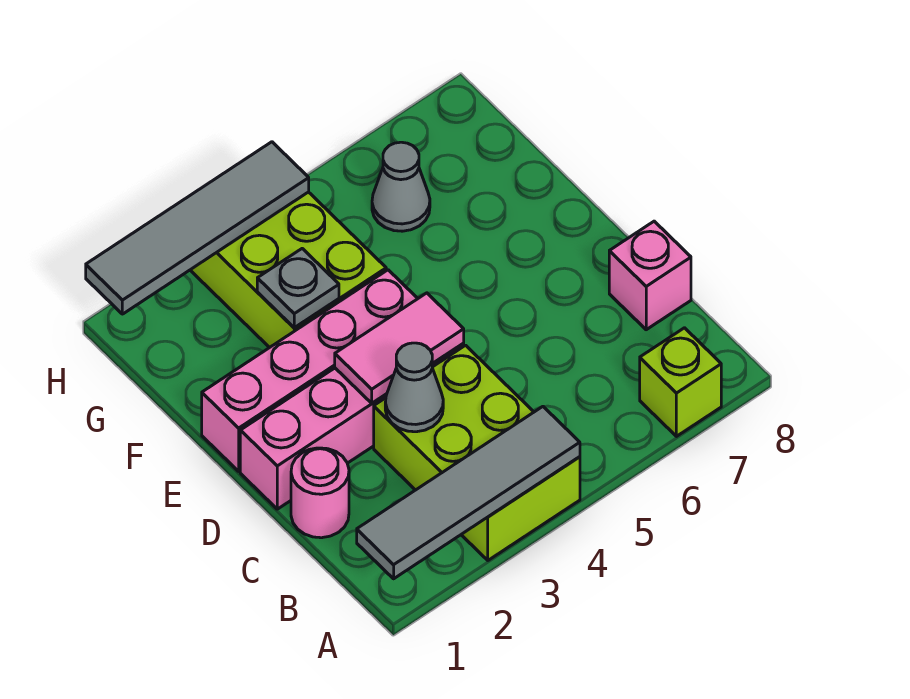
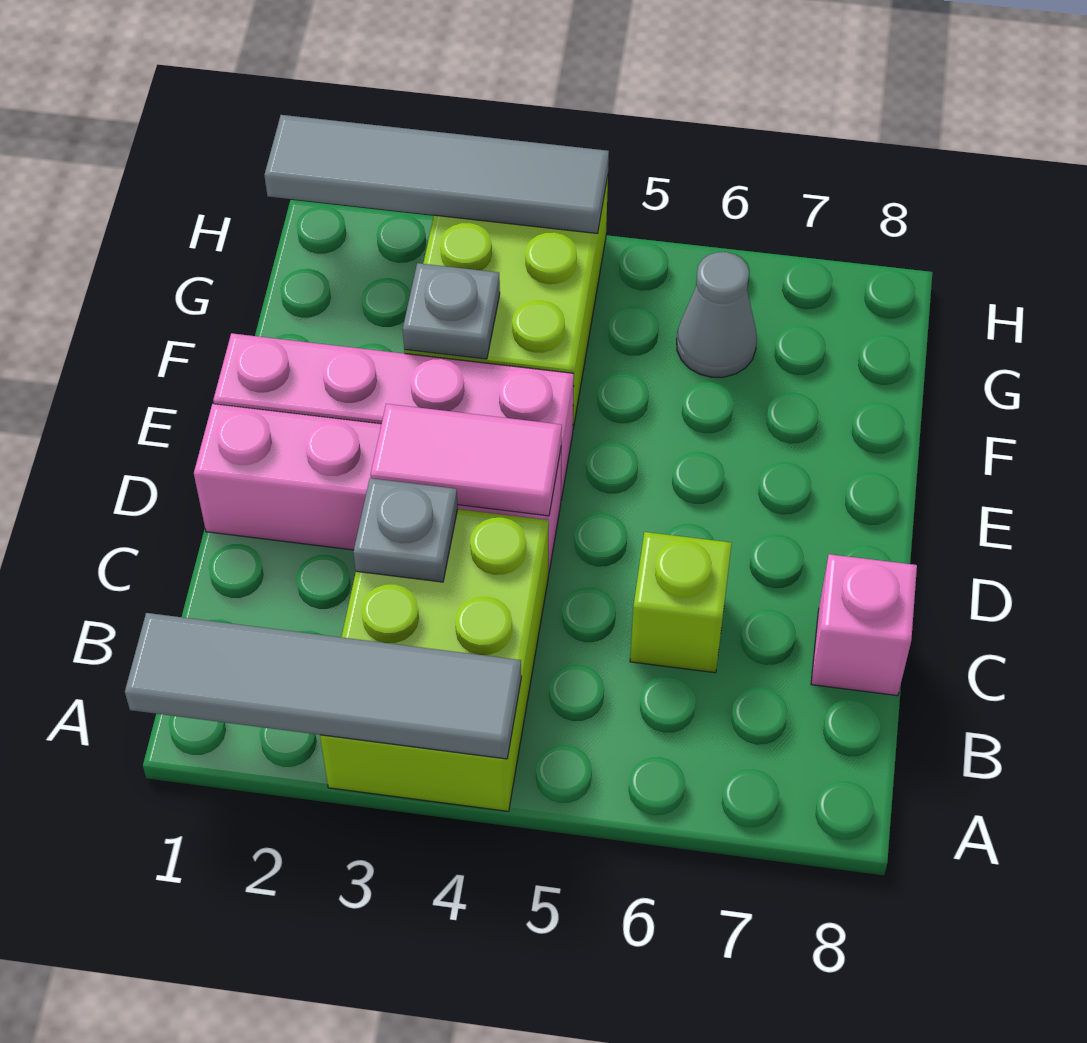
lime 1x1 brick [640,328,721,436] -> lime 1x1 brick moved to [630,532,732,673]
pink 1x1 round brick [291,448,349,538] -> none
grey 1x1 cone [385,343,443,432] -> grey 1x1 plate [353,478,458,582]

